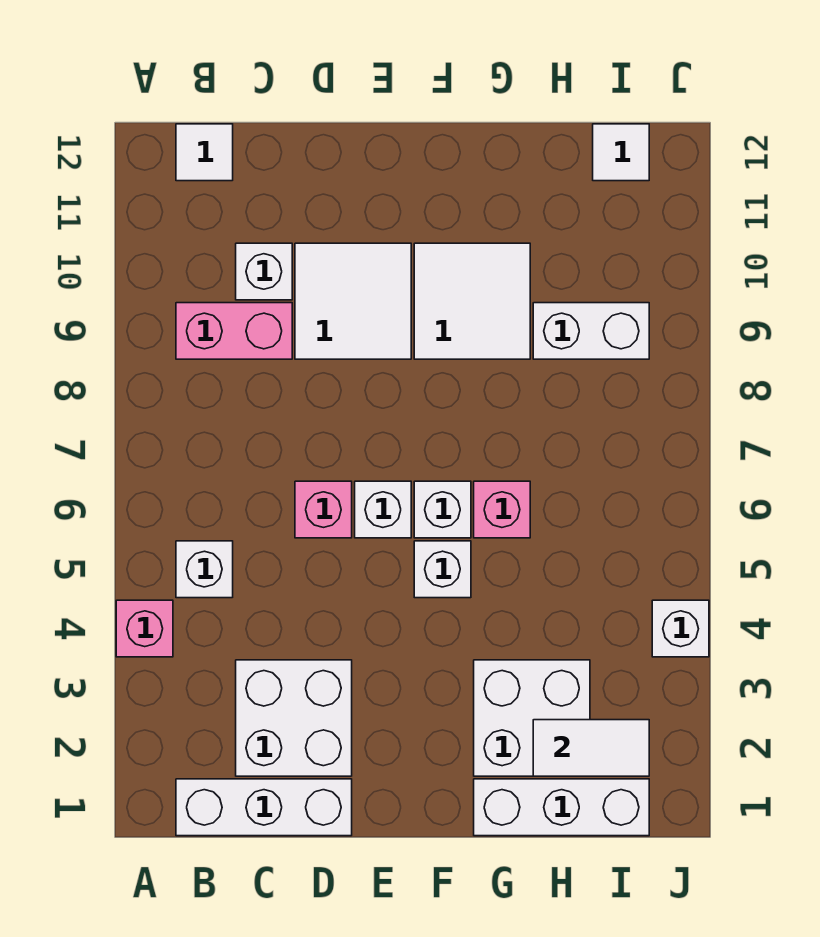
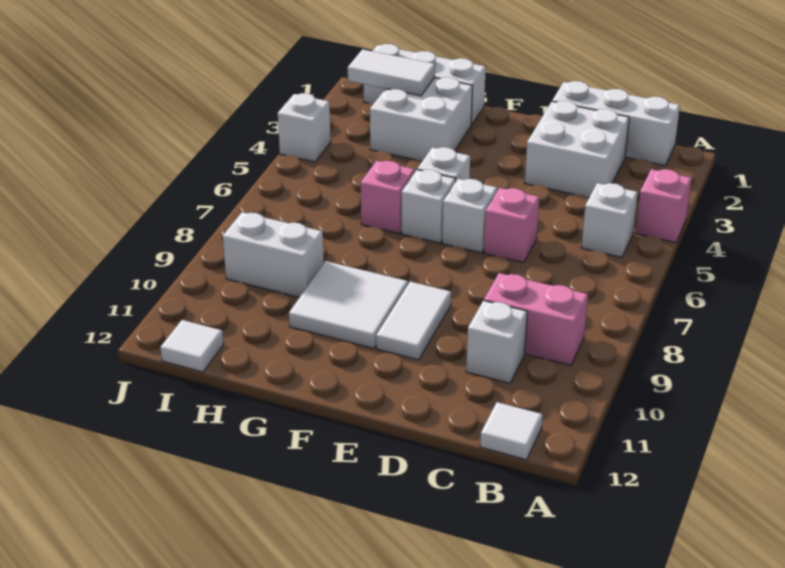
white 2x2 tile [295,243,411,359] -> white 1x2 tile [376,282,451,360]

